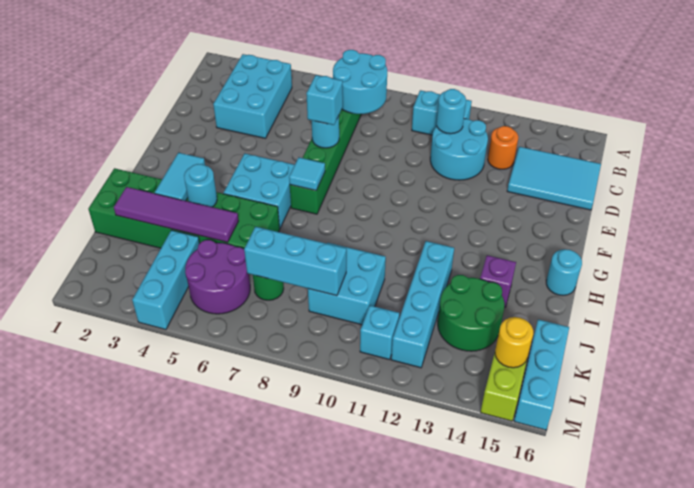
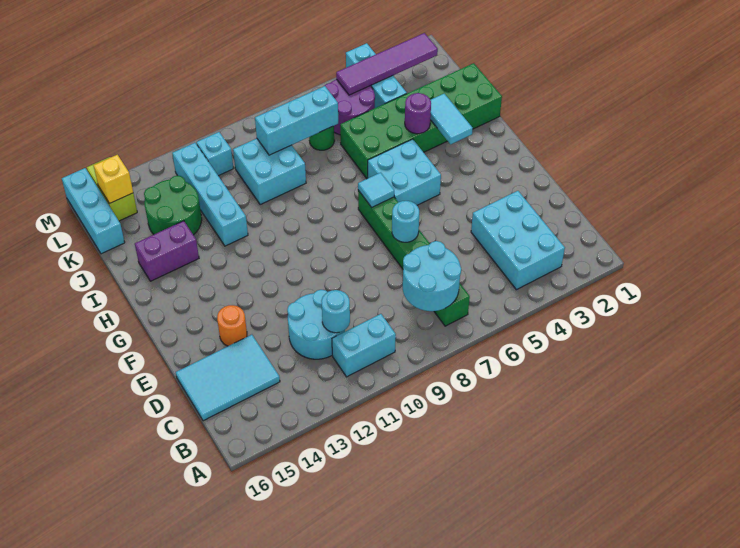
orange 1x1 round brick [488,126,518,169] -> orange 1x1 round brick moved to [217,305,247,346]
cyan 1x1 brick [306,75,343,125] -> none
cyan 1x1 round brick [546,249,582,295] -> none
cyan 1x1 round brick [184,164,217,207] -> purple 1x1 round brick [405,93,431,134]
purple 1x1 brick [480,255,516,307] -> purple 1x2 brick [135,221,199,281]
purple 1x4 tile [114,187,238,242] -> purple 1x4 tile moved to [336,33,438,95]
yellow 1x1 round brick [495,317,533,368] -> yellow 1x1 brick [93,155,133,204]

